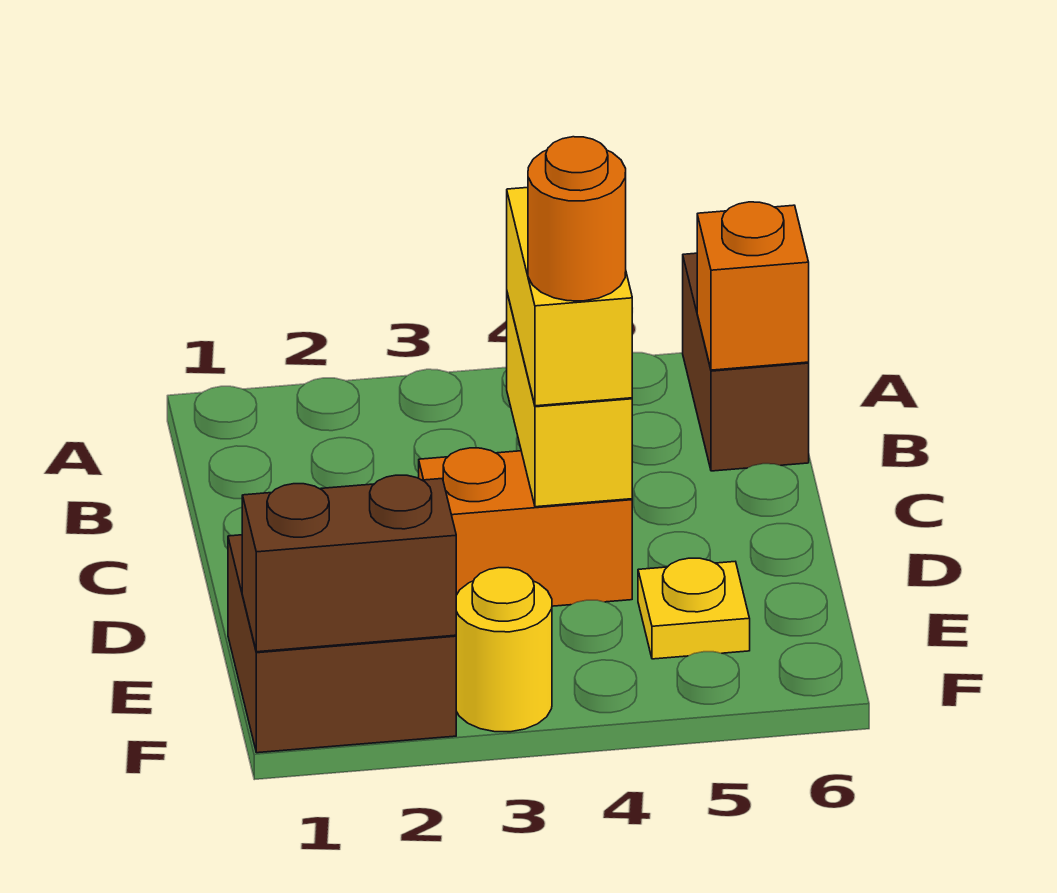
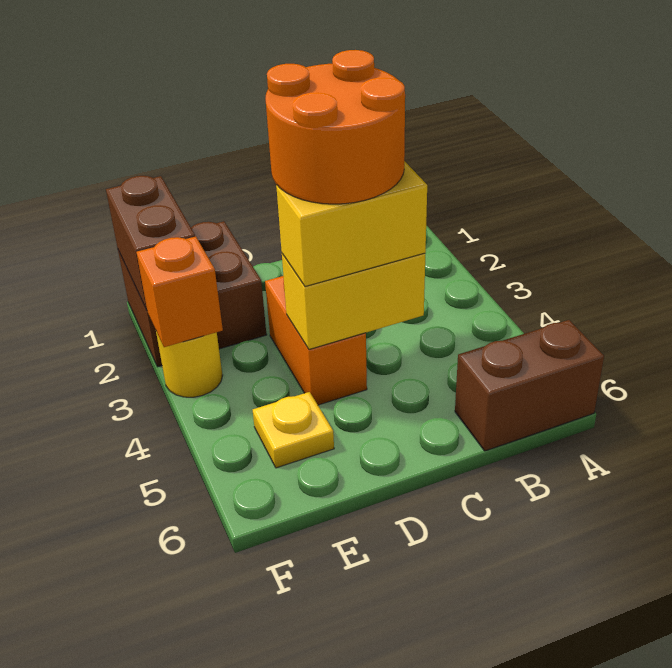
orange 1x1 brick [697,202,809,370] -> orange 1x1 brick moved to [137,236,223,347]
orange 1x1 round brick [528,137,626,301] -> orange 2x2 round brick [265,50,405,204]

